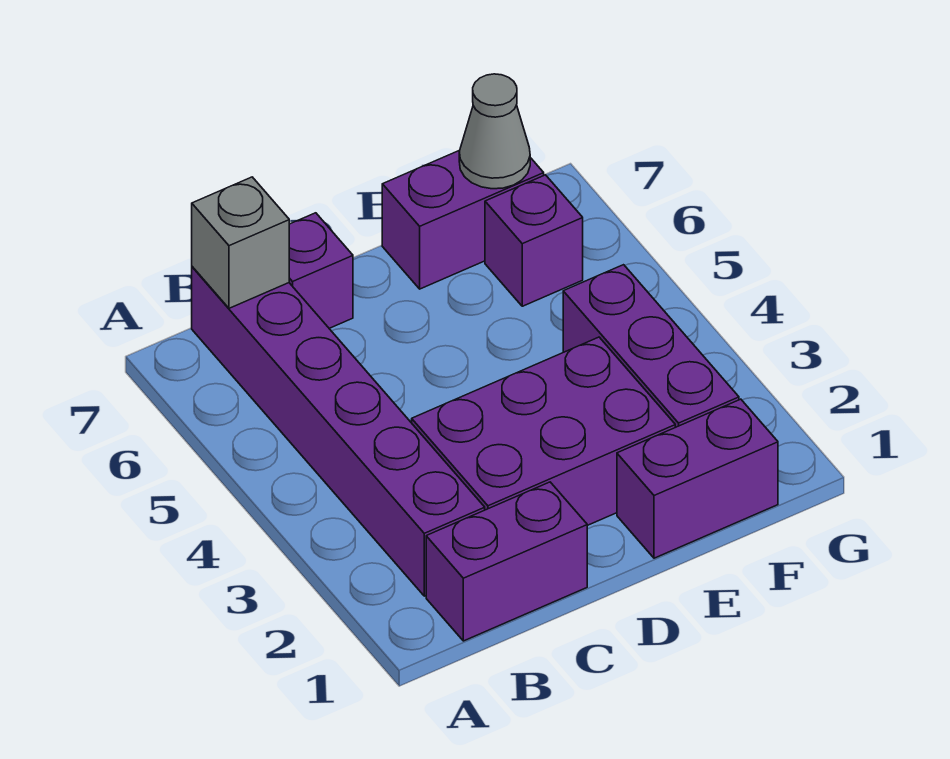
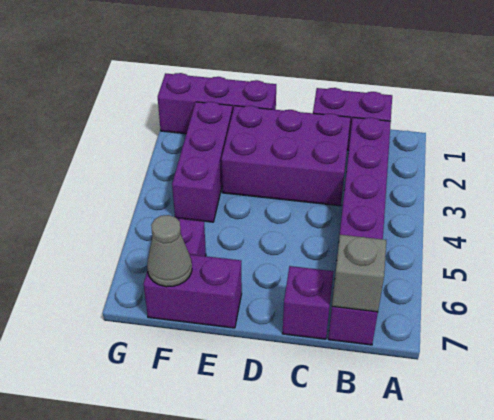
purple 1x2 brick [617,399,778,558] -> purple 1x3 brick [158,73,276,134]

